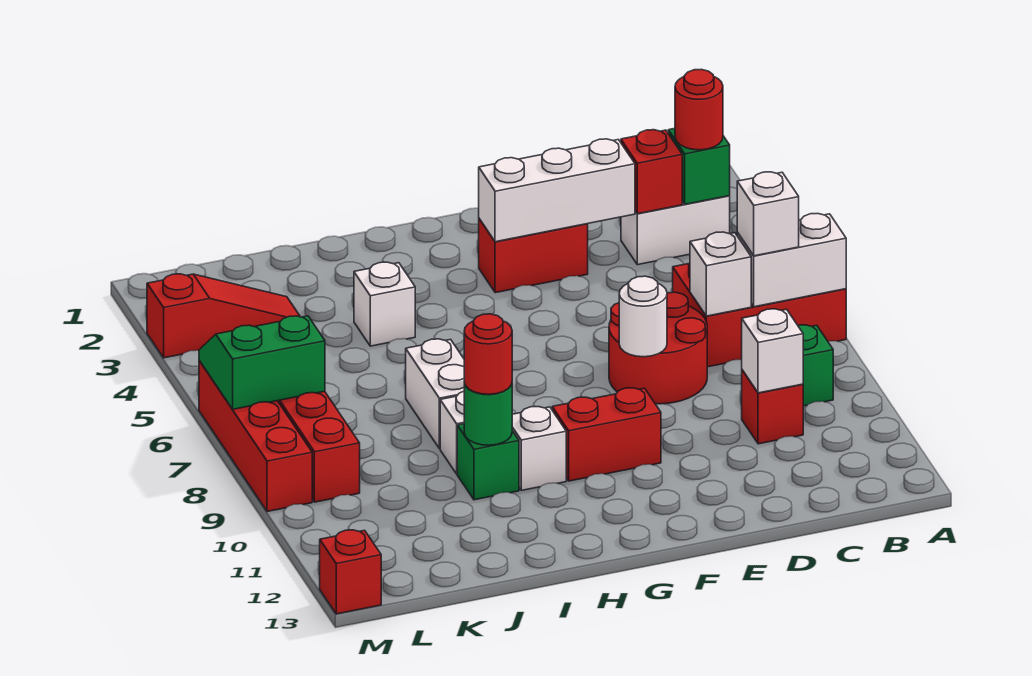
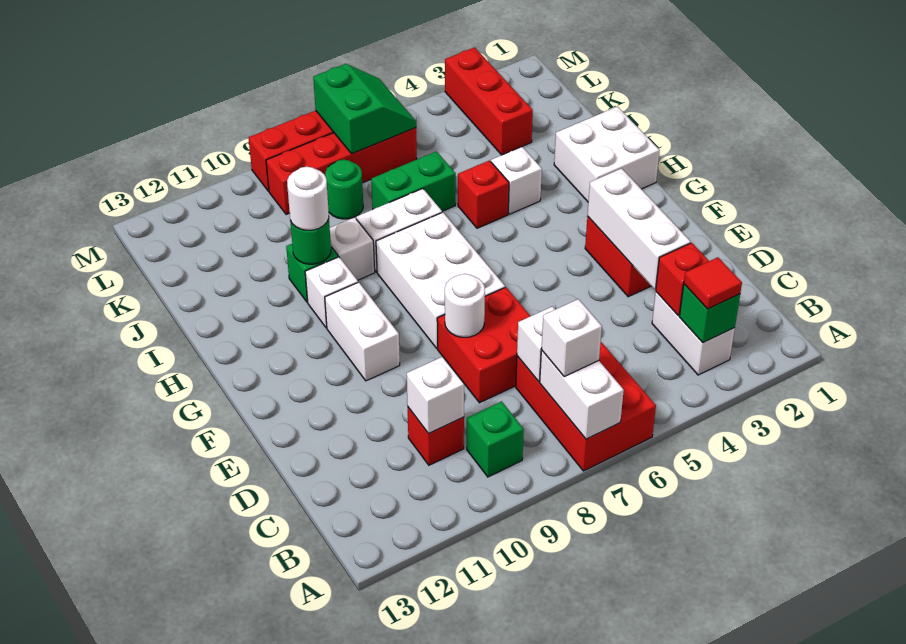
red 1x1 round brick [675,69,723,150] -> red 1x1 tile [684,257,742,309]
red 2x2 round brick [609,292,707,404] -> red 2x2 brick [437,287,530,403]
none -> white 2x3 brick [376,212,505,349]
red 1x2 brick [552,388,661,481] -> white 1x2 brick [325,282,400,381]
none -> white 2x2 brick [554,107,660,202]
red 1x1 round brick [464,314,512,394] -> white 1x1 round brick [287,167,329,230]
none -> green 1x2 brick [371,151,456,211]
red 1x3 slope [147,274,300,358] -> red 1x3 brick [445,47,533,155]
none -> green 1x1 round brick [325,160,363,219]
red 1x1 brick [320,530,381,614] -> red 1x1 brick moved to [458,161,509,228]

